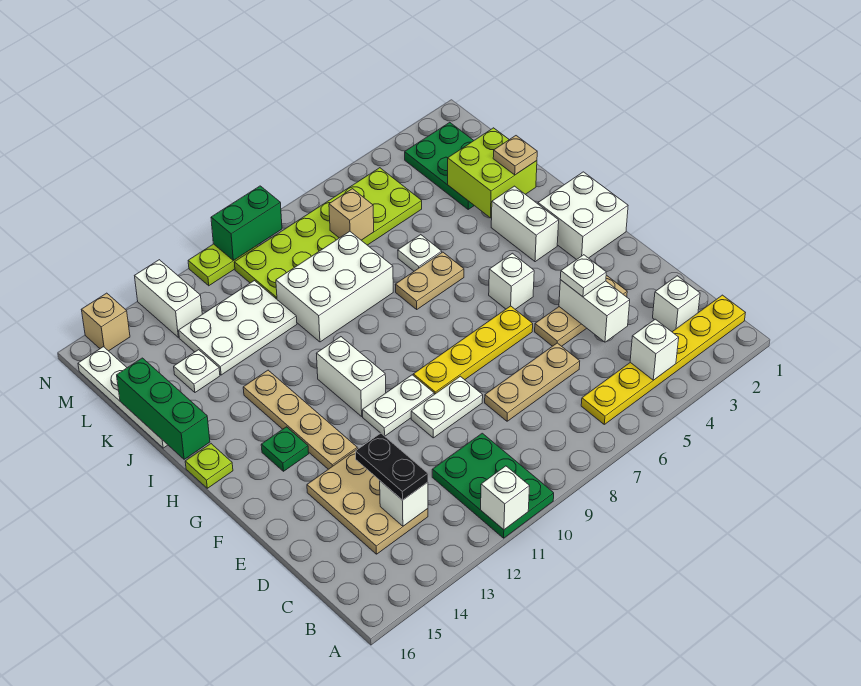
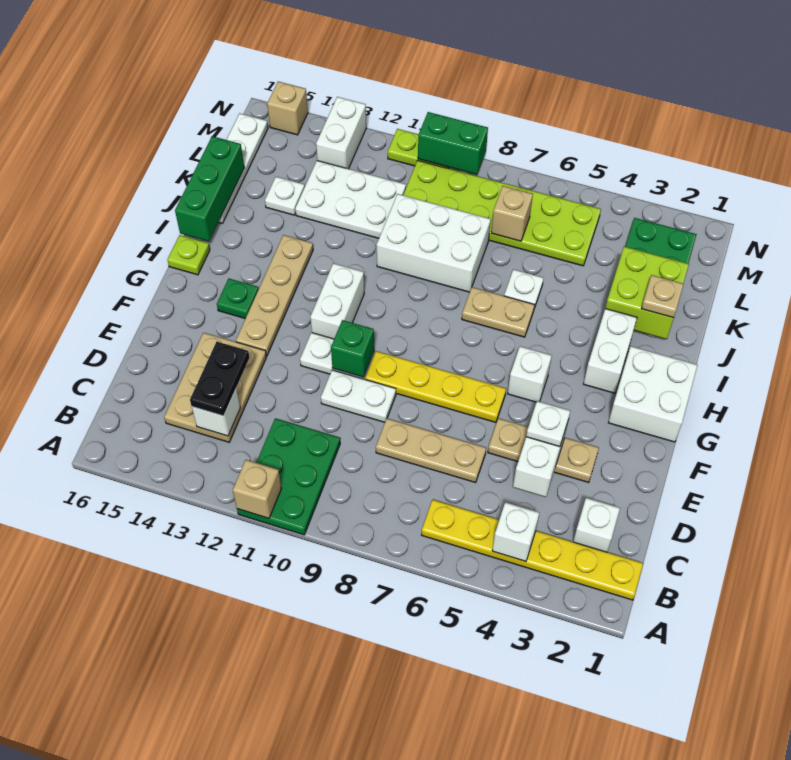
white 1x1 brick [481,466,530,530] -> tan 1x1 brick [233,460,282,518]
none -> green 1x1 brick [331,320,374,377]

